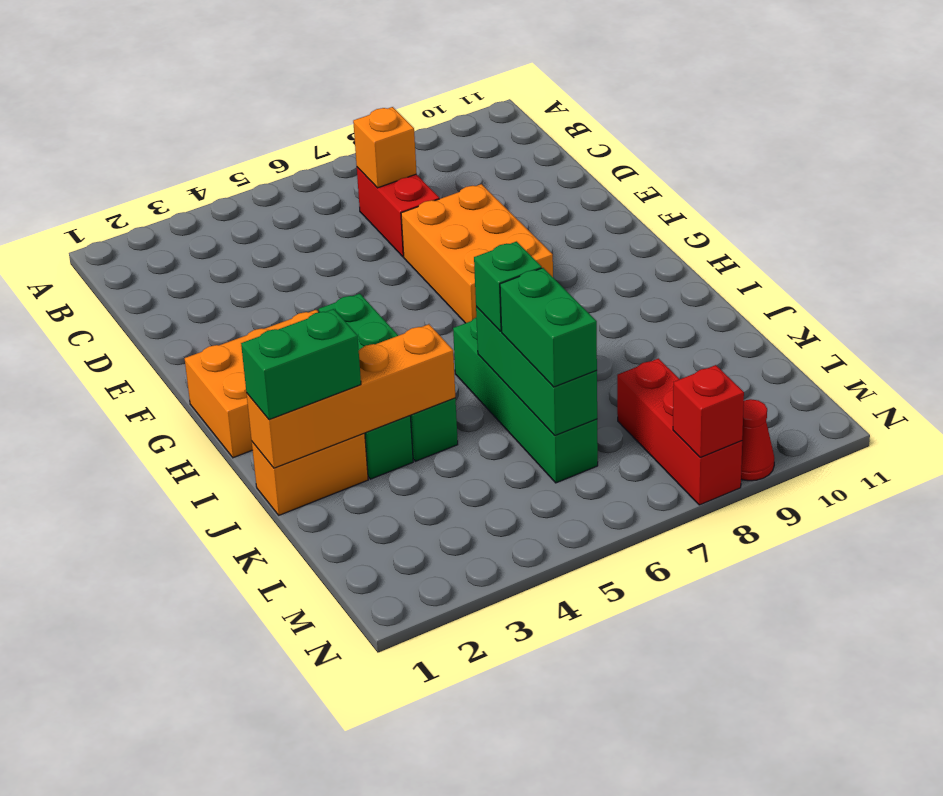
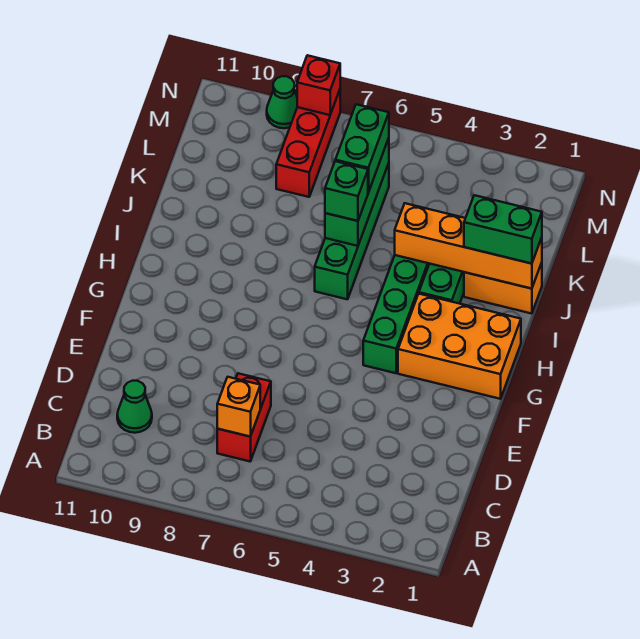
none -> green 1x1 cone [117,381,152,433]
orange 2x3 brick [401,184,553,323] -> none
red 1x1 cone [741,399,774,481] -> green 1x1 cone [267,76,297,128]

